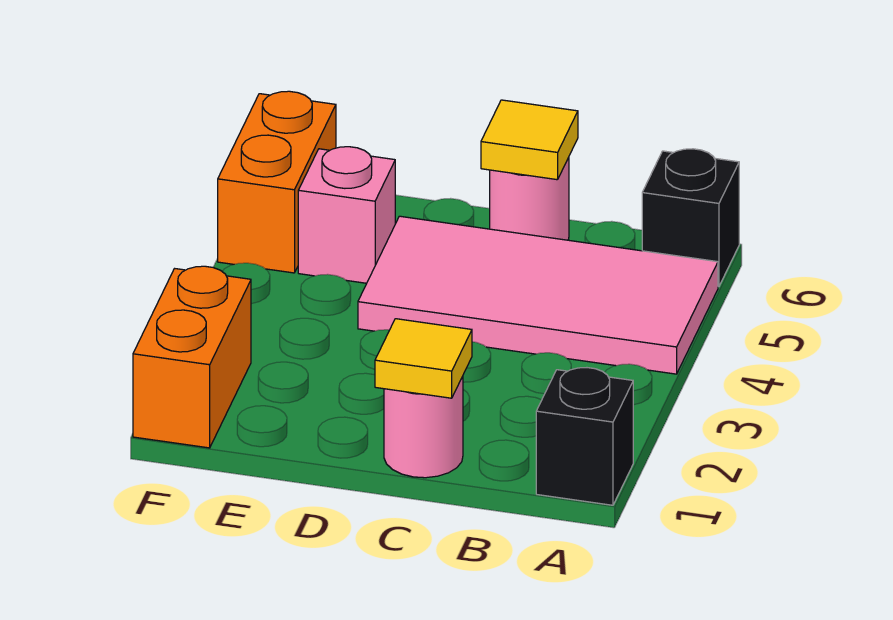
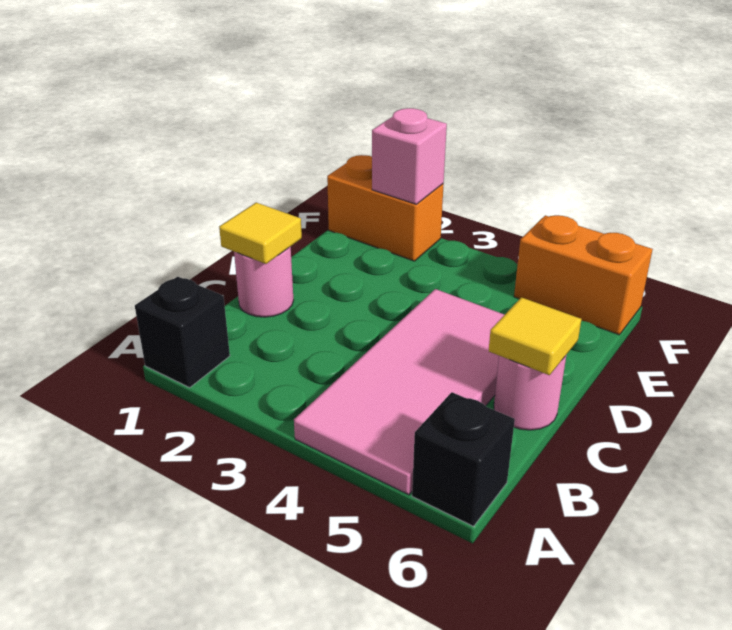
pink 1x1 brick [298,147,395,283] -> pink 1x1 brick moved to [372,108,447,204]

